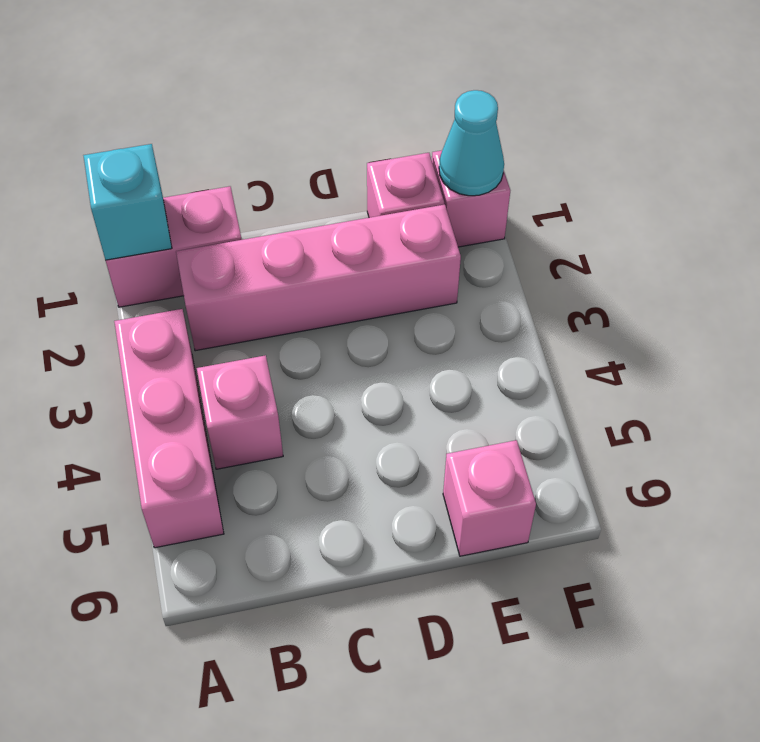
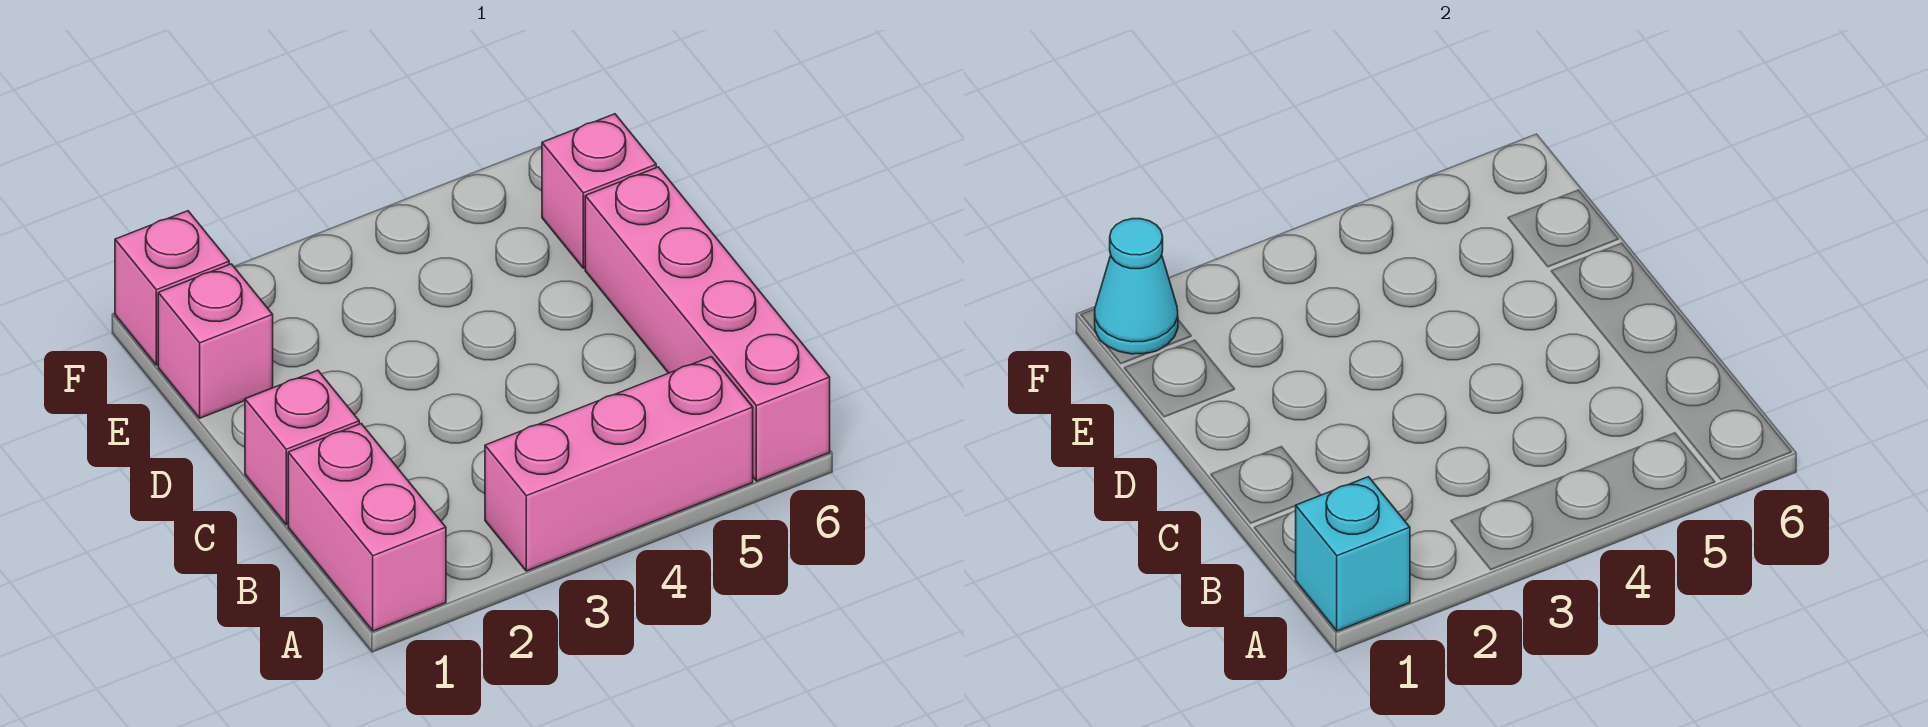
pink 1x4 brick [176,205,461,351] -> pink 1x4 brick moved to [585,167,830,481]
pink 1x1 brick [197,355,283,469] -> pink 1x1 brick moved to [245,370,359,525]

